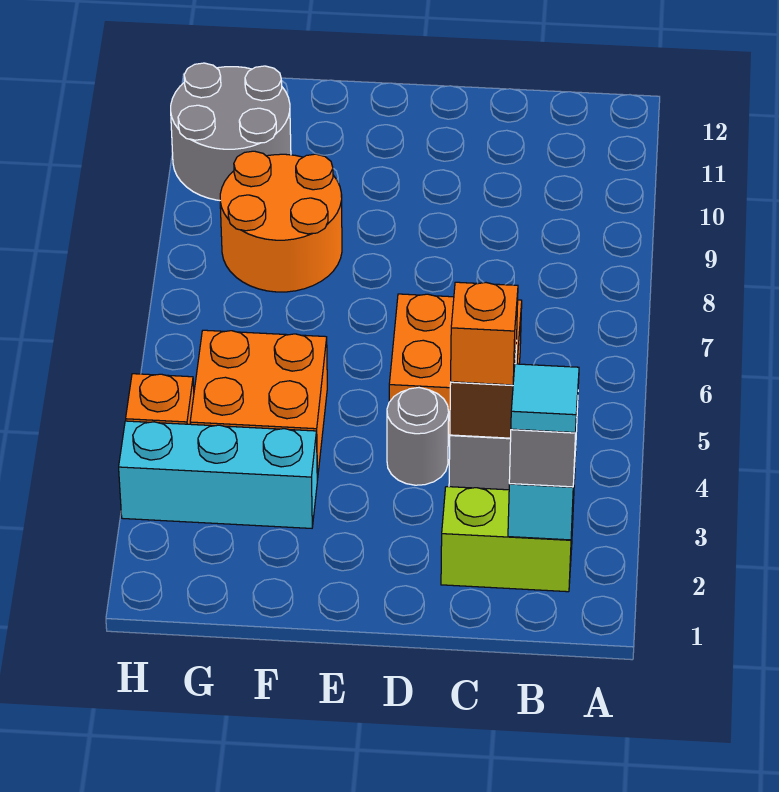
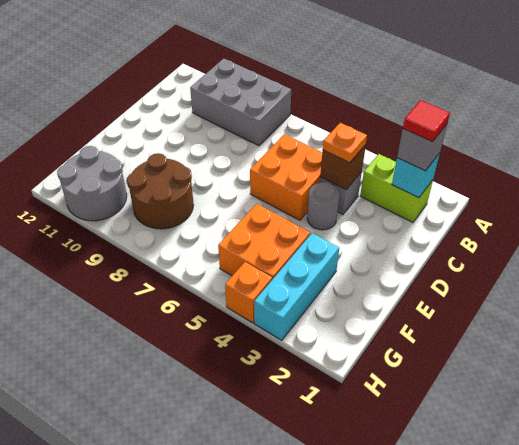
none -> grey 2x3 brick [190,58,291,146]
lime 1x2 brick [441,487,574,592] -> lime 1x2 brick turned to [360,154,433,222]
cyan 1x1 tile [511,364,579,433] -> red 1x1 tile [403,100,450,142]
orange 1x1 brick [451,282,518,385] -> orange 1x1 plate [323,123,367,163]
orange 2x2 round brick [220,151,342,292] -> brown 2x2 round brick [127,153,194,229]

